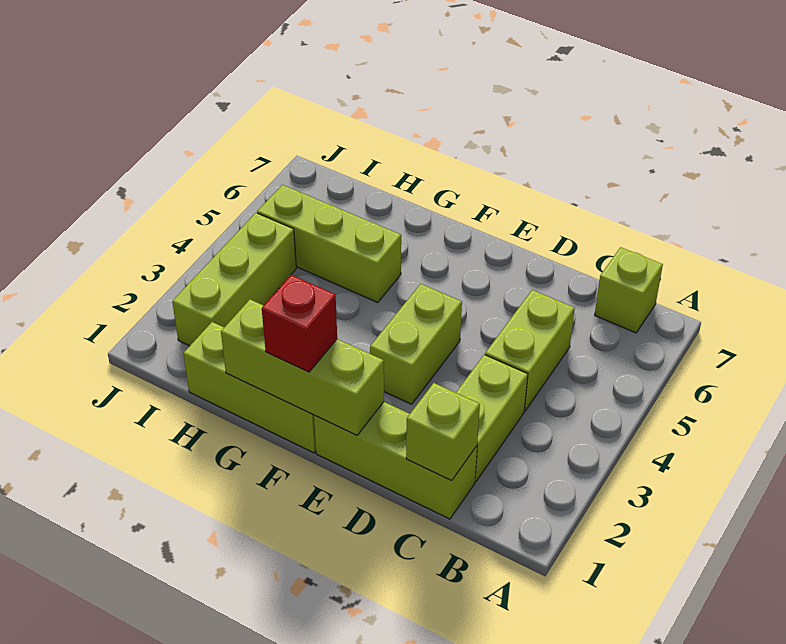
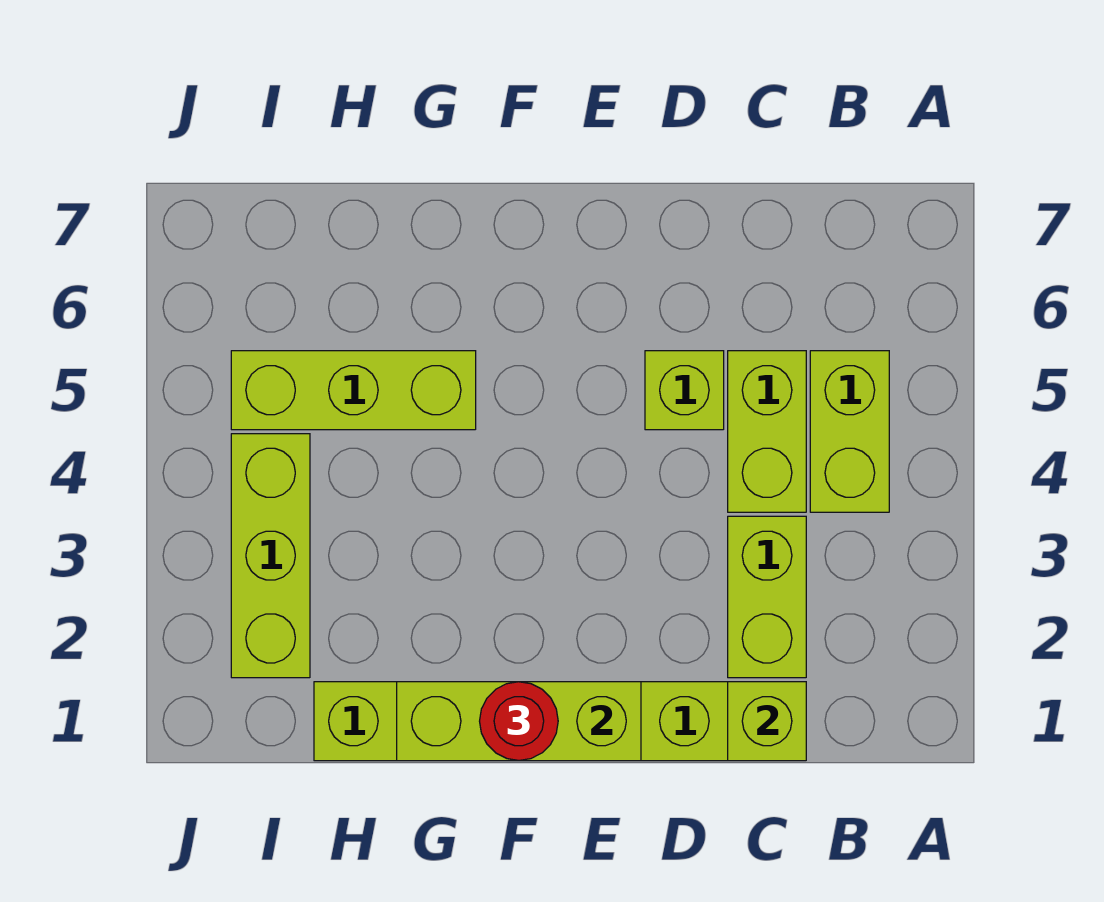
lime 1x1 brick [595,247,663,333] -> lime 1x1 brick moved to [645,351,724,430]
lime 1x2 brick [370,284,462,404] -> lime 1x2 brick moved to [810,351,889,512]
red 1x1 brick [262,275,337,372] -> red 1x1 round brick [480,682,558,761]

